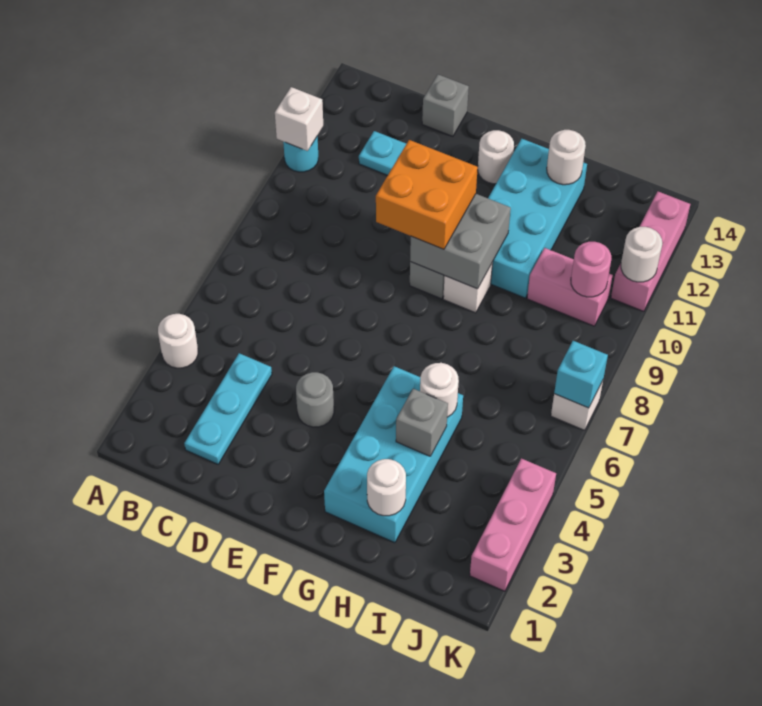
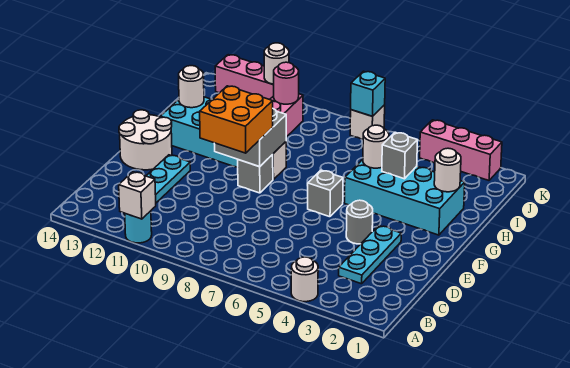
cyan 1x3 plate [184,353,272,464] -> cyan 1x3 plate turned to [339,225,401,284]
grey 1x1 brick [422,75,469,136] -> grey 1x1 brick moved to [308,170,343,217]
white 1x1 round brick [478,130,514,184] -> white 2x2 round brick [119,110,172,170]

